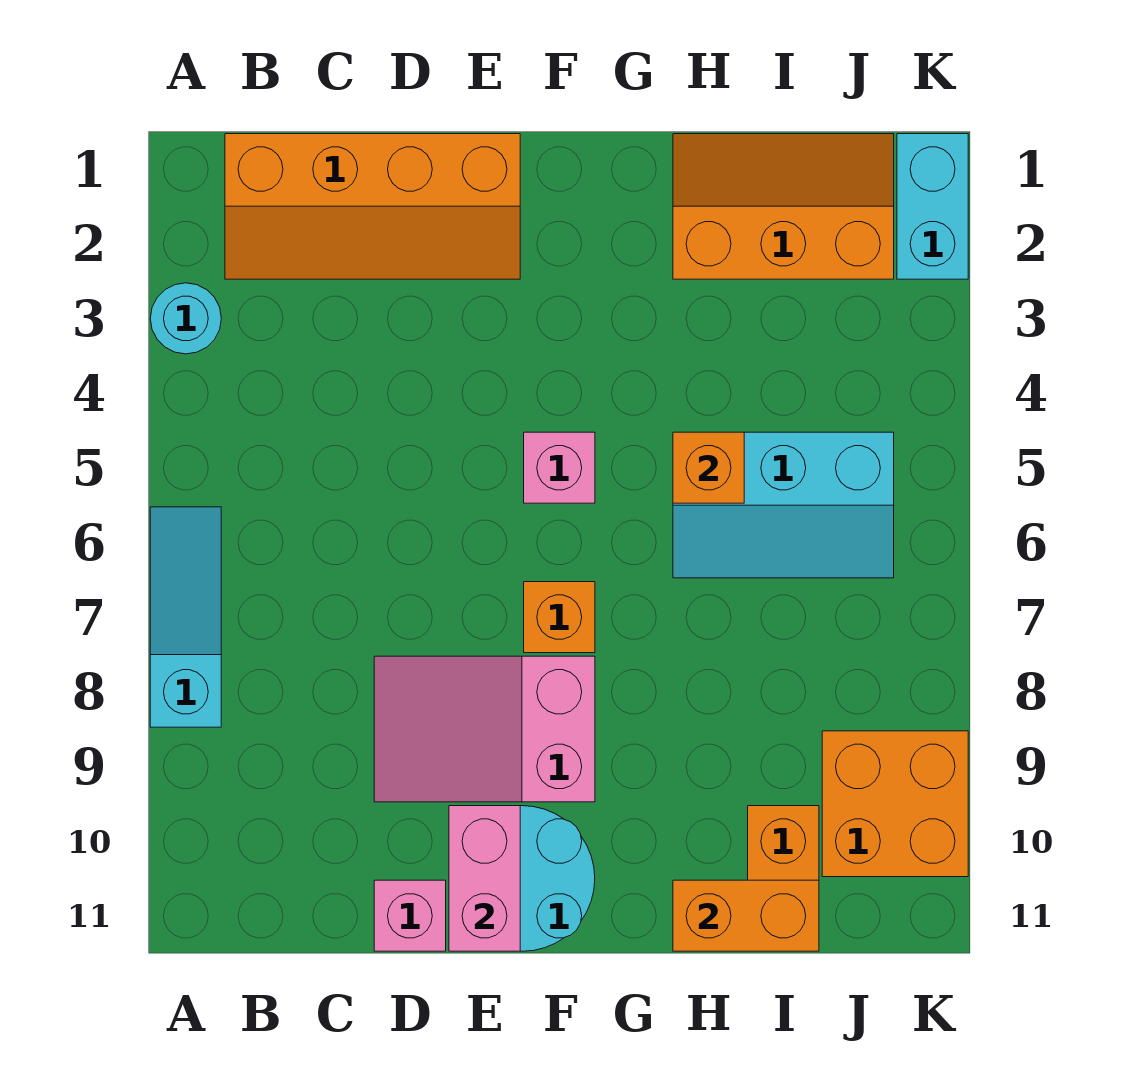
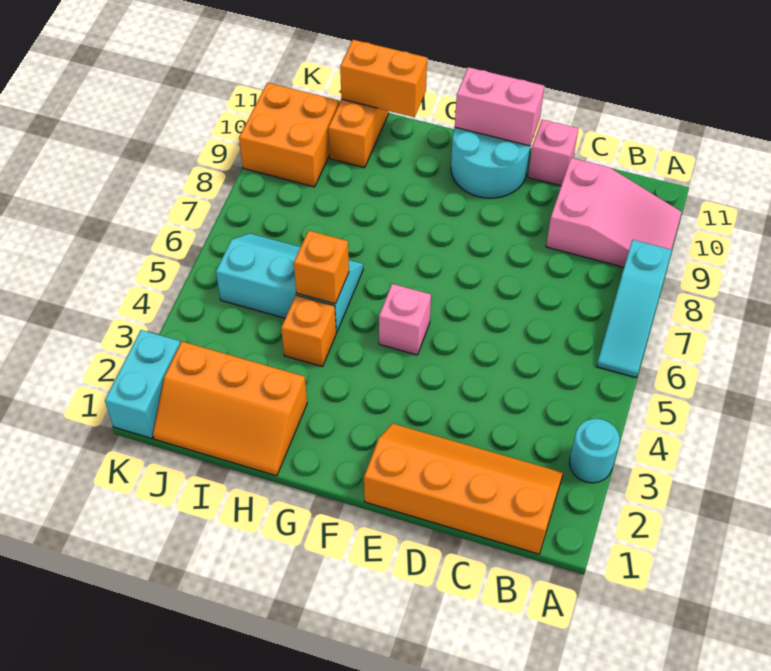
pink 2x3 slope [374,656,595,802] -> pink 2x3 slope moved to [546,158,682,267]
pink 1x2 brick [449,806,520,951] -> pink 1x2 brick turned to [455,67,544,146]
orange 1x1 brick [524,582,595,653] -> orange 1x1 brick moved to [281,295,336,367]

